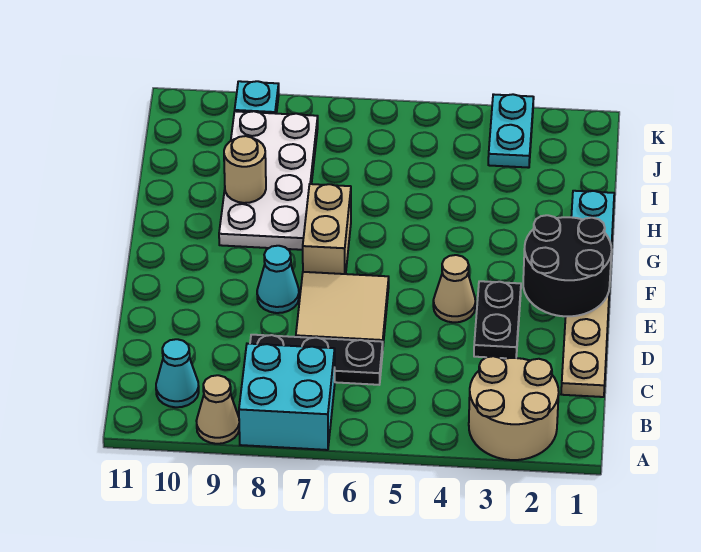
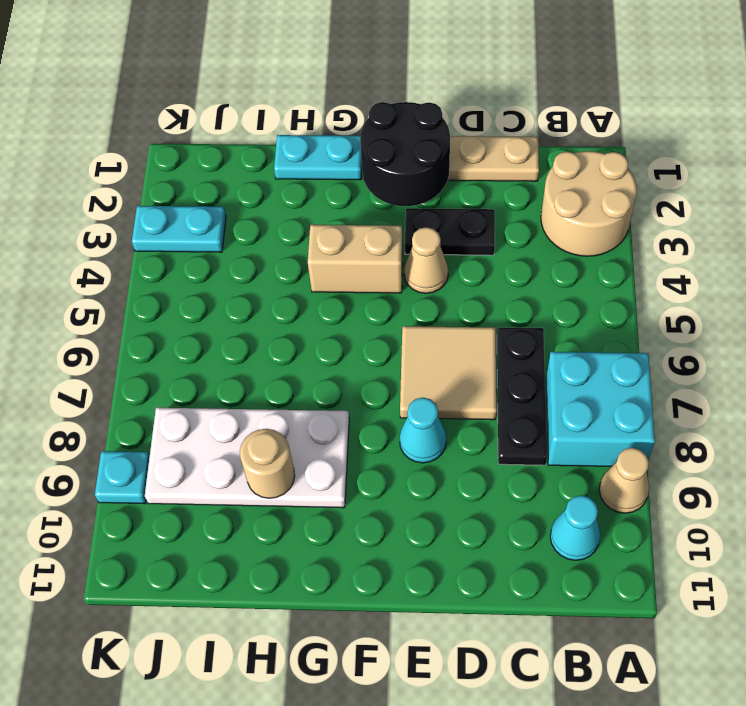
tan 1x2 brick [303,184,351,274] -> tan 1x2 brick moved to [308,225,403,293]

